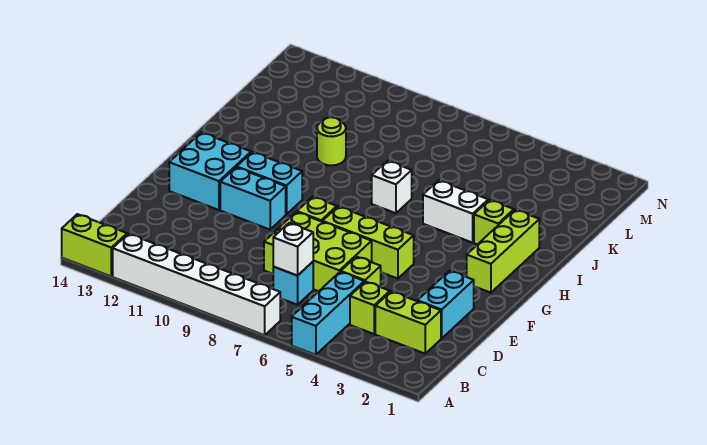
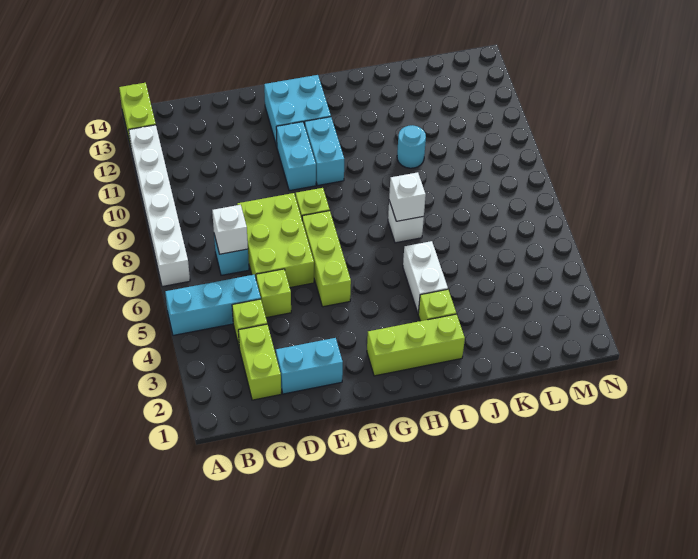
none -> white 1x1 brick [389,172,426,221]
lime 1x1 round brick [317,117,346,165] -> cyan 1x1 round brick [397,125,426,168]

